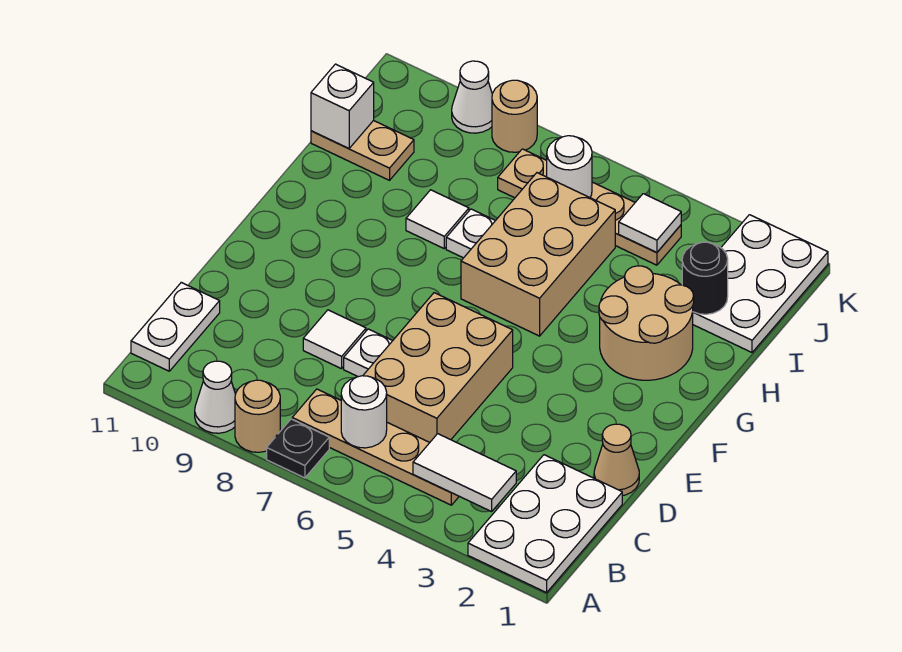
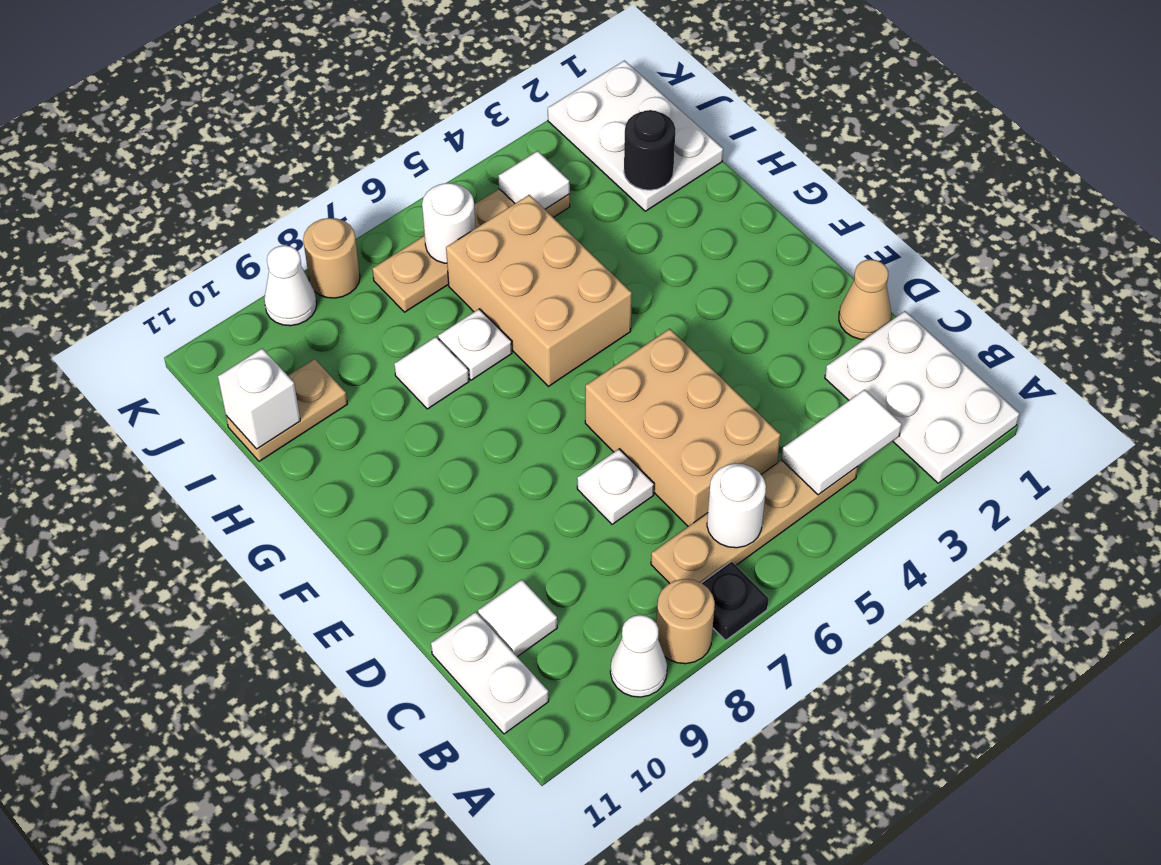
white 1x1 tile [303,310,366,369] -> white 1x1 tile moved to [478,580,557,657]
tan 2x2 round brick [599,266,694,380] -> none

